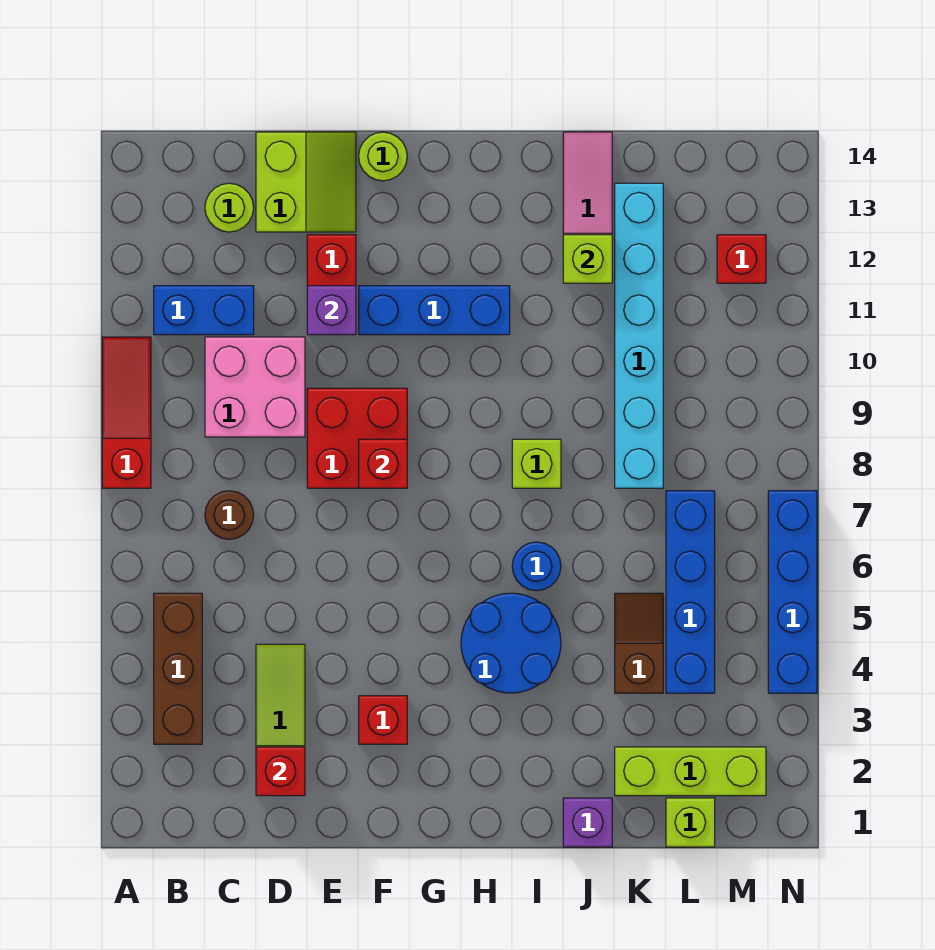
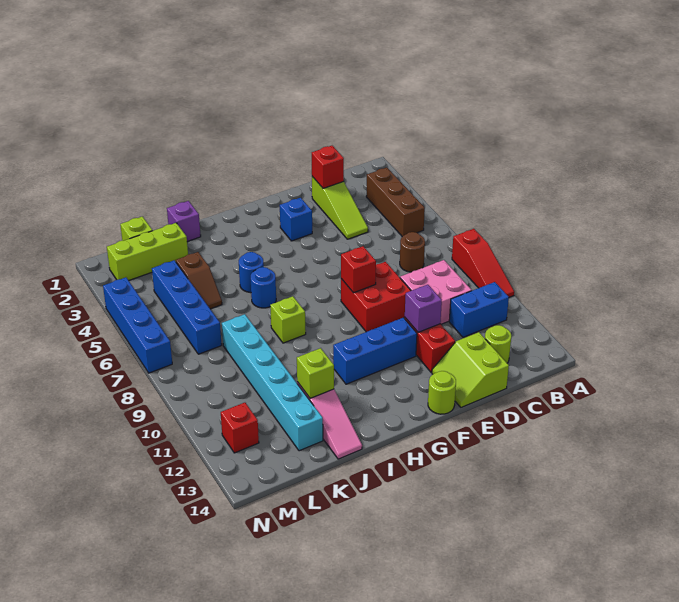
red 1x1 brick [359,696,407,744] -> blue 1x1 brick [280,198,312,241]
blue 2x2 round brick [461,593,561,693] -> blue 1x1 round brick [239,252,264,293]

